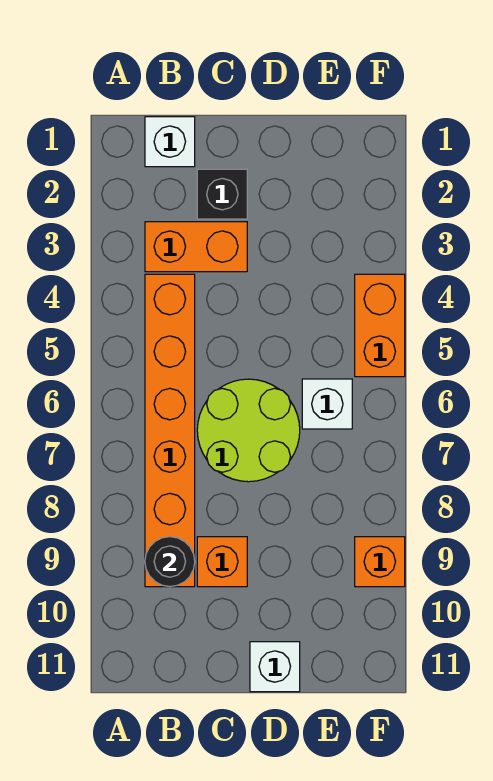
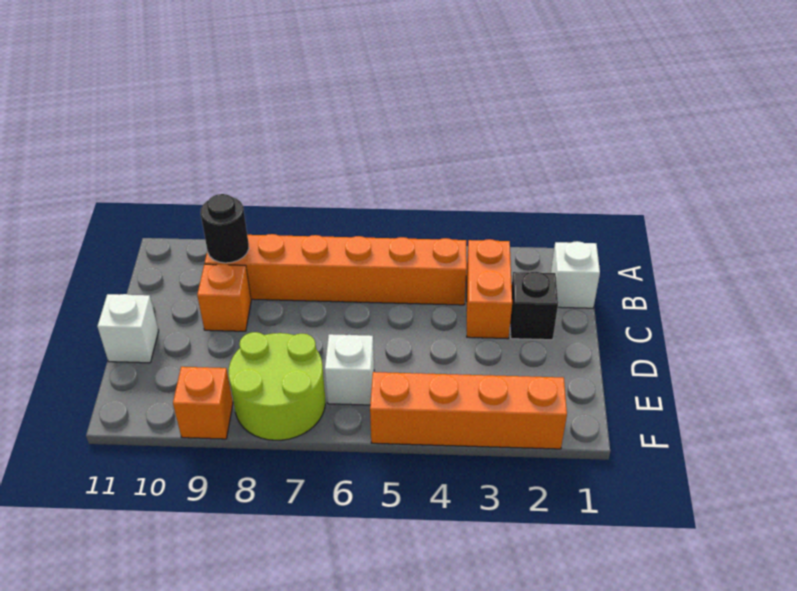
lime 2x2 round brick [197,379,300,482] -> lime 2x2 round brick moved to [228,332,325,440]
orange 1x2 brick [355,274,405,377] -> orange 1x4 brick [370,372,567,449]

